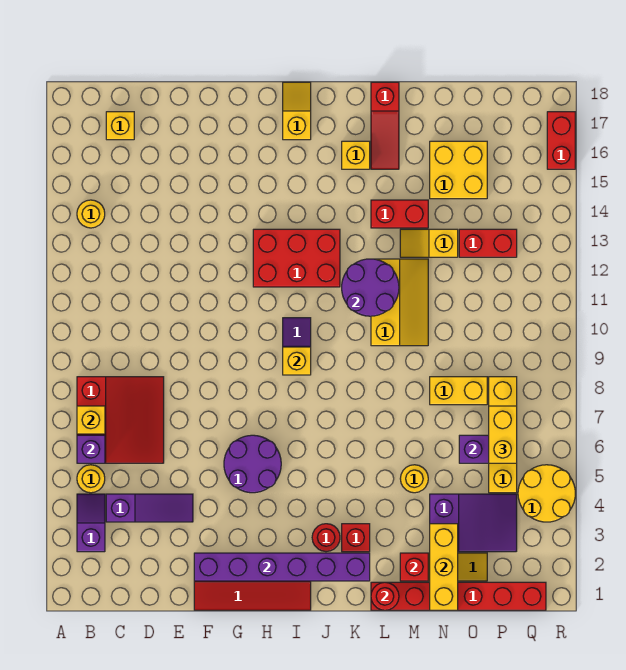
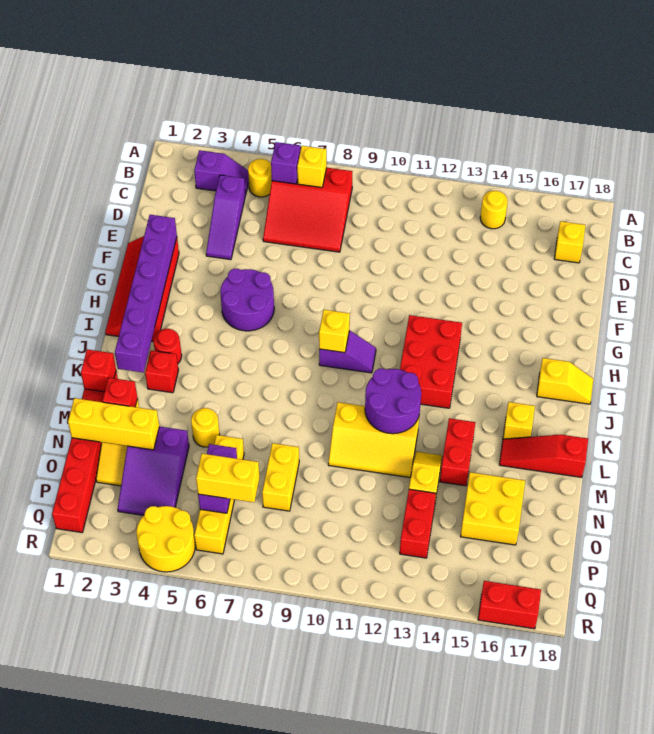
red 1x1 round brick [371,582,399,610] -> red 1x1 brick [81,349,116,392]
yellow 1x4 brick [489,377,517,493] -> yellow 1x4 brick turned to [194,435,244,554]

